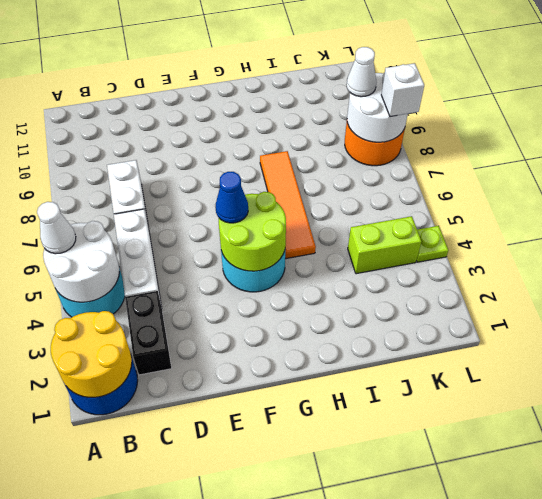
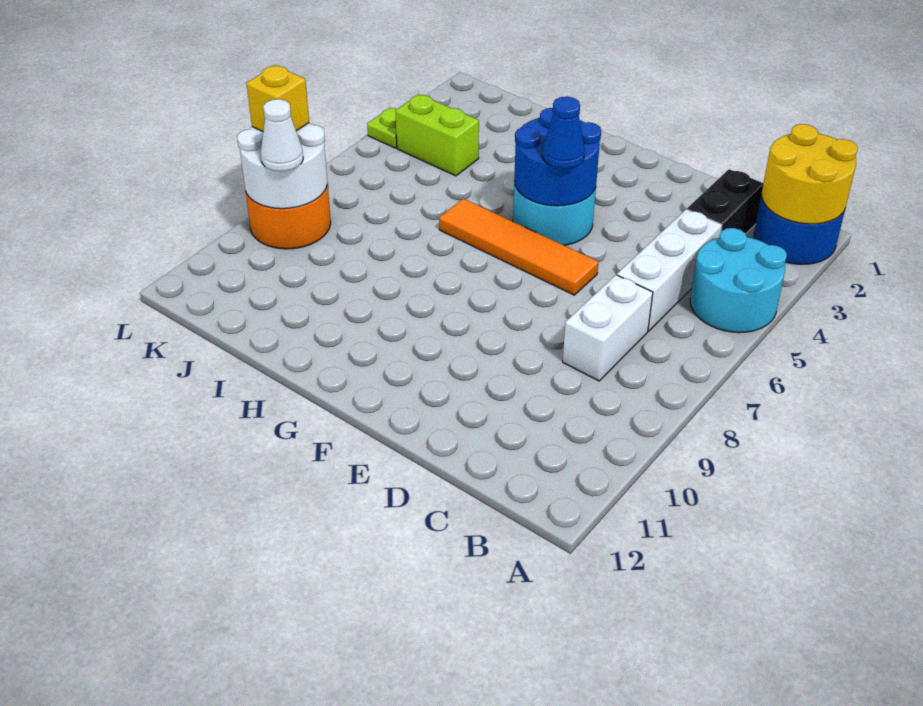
white 2x2 round brick [43,221,119,302] -> none
white 1x1 cone [37,202,76,254] -> none
lime 2x2 round brick [219,192,286,271] -> blue 2x2 round brick [514,108,601,206]
orange 1x4 tile [260,151,316,259] -> orange 1x4 tile turned to [439,199,598,295]
white 1x1 brick [381,63,424,117] -> yellow 1x1 brick [246,65,309,132]

